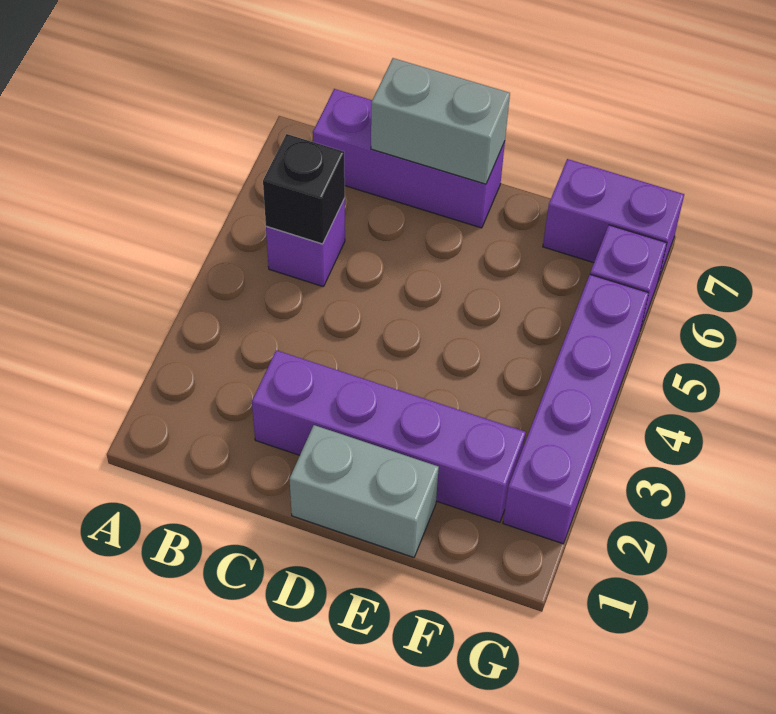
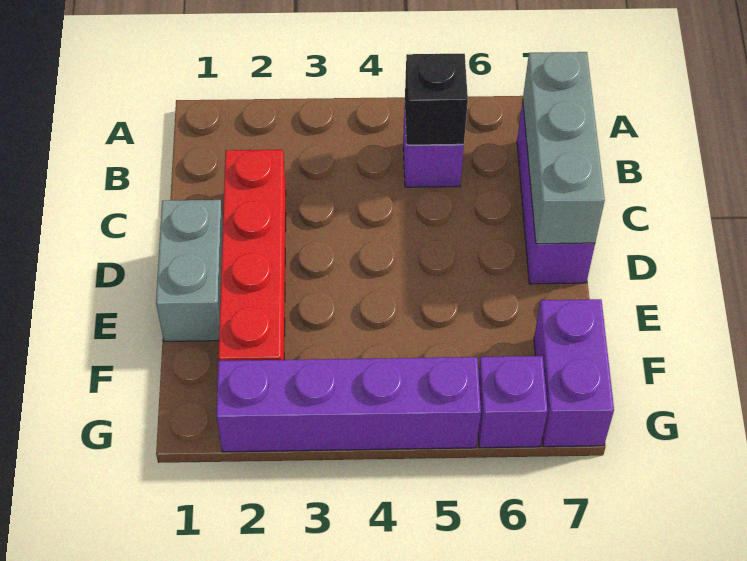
purple 1x4 brick [252,350,526,522] -> red 1x4 brick [218,150,286,361]
grey 1x2 brick [371,58,510,184] -> grey 1x3 brick [523,52,605,244]

